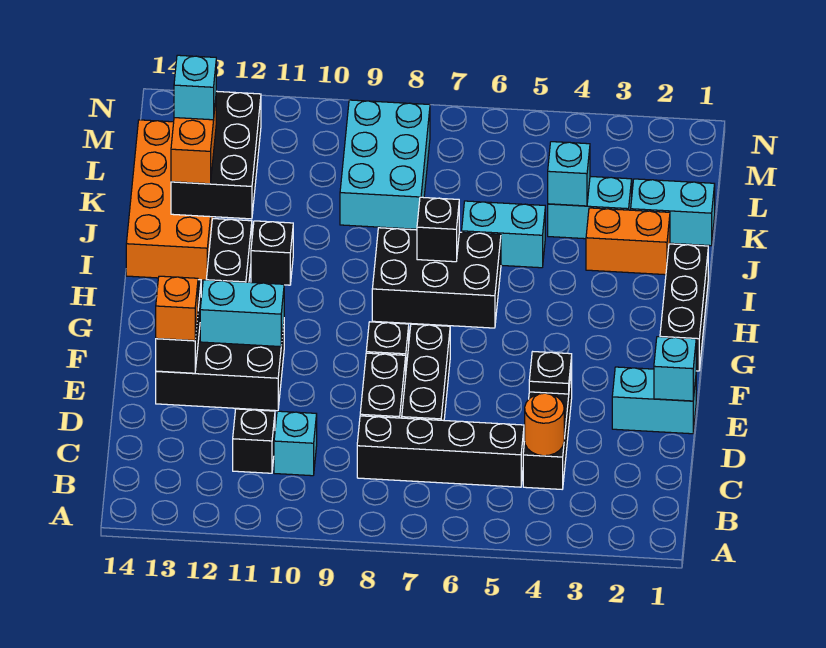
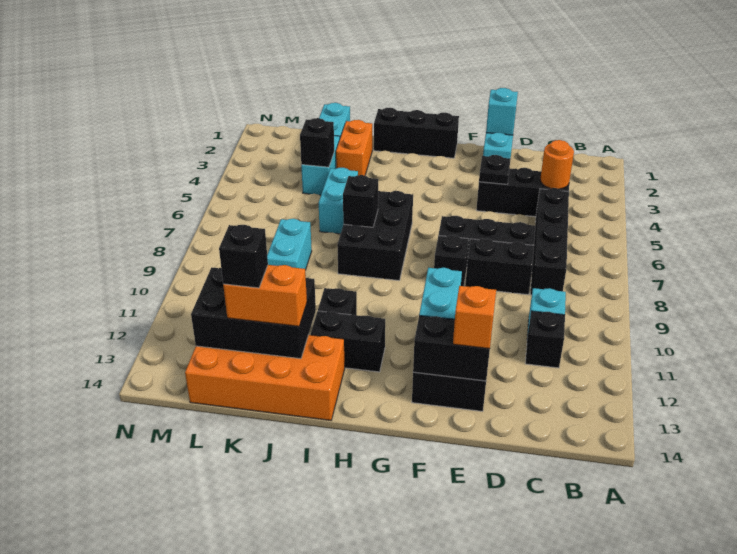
cyan 1x1 brick [548,142,590,206] -> black 1x1 brick [300,118,334,167]
cyan 2x3 brick [340,100,430,229] -> cyan 1x2 brick [267,219,312,270]
cyan 1x1 brick [174,55,216,120] -> black 1x1 brick [219,225,268,288]

